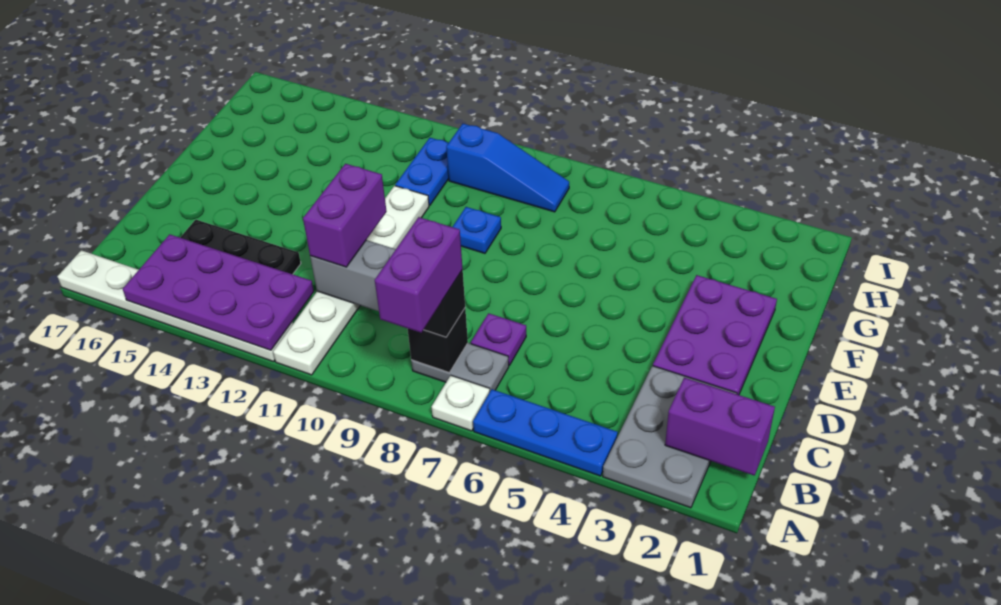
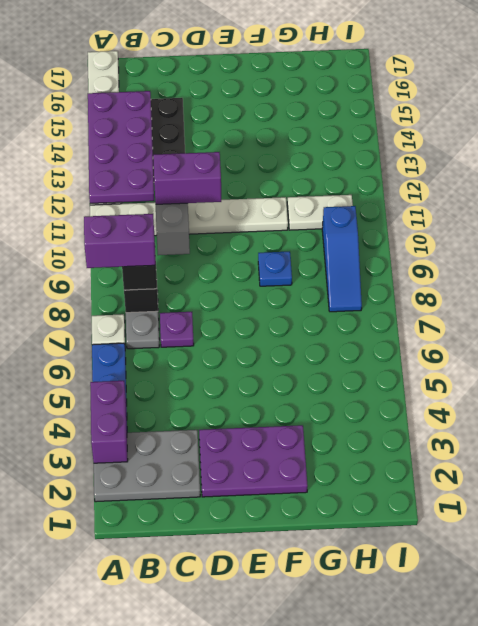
purple 1x2 brick [665,378,775,476] -> purple 1x2 brick moved to [90,381,128,463]
blue 1x2 plate [395,138,449,205] -> white 1x2 plate [287,195,353,230]

